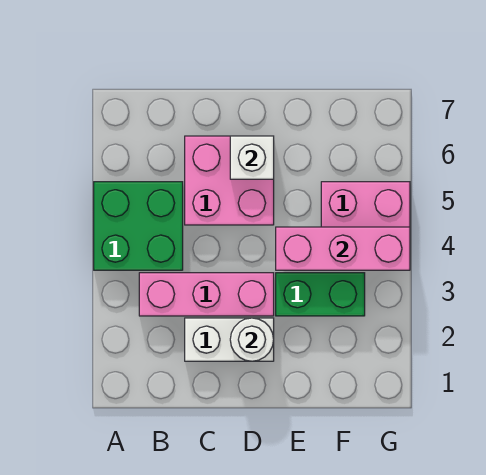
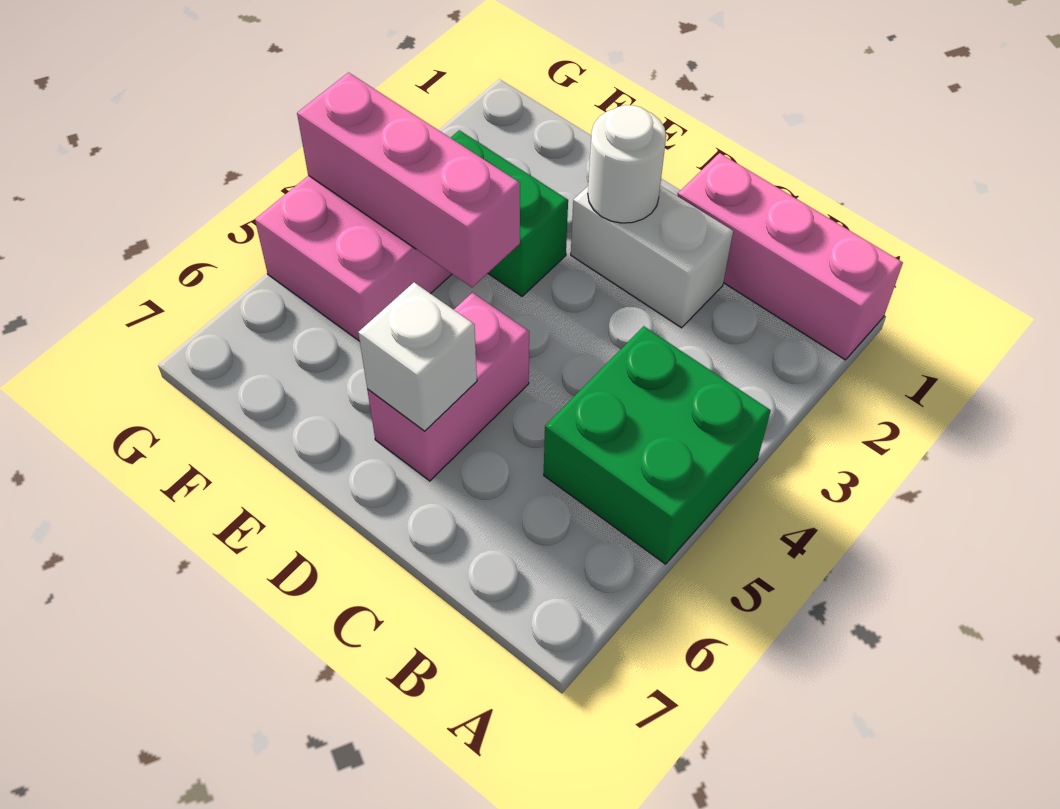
pink 1x3 brick [139,273,274,316] -> pink 1x3 brick moved to [678,153,903,360]
pink 2x2 brick [185,136,274,225] -> pink 1x2 brick [367,293,529,481]

